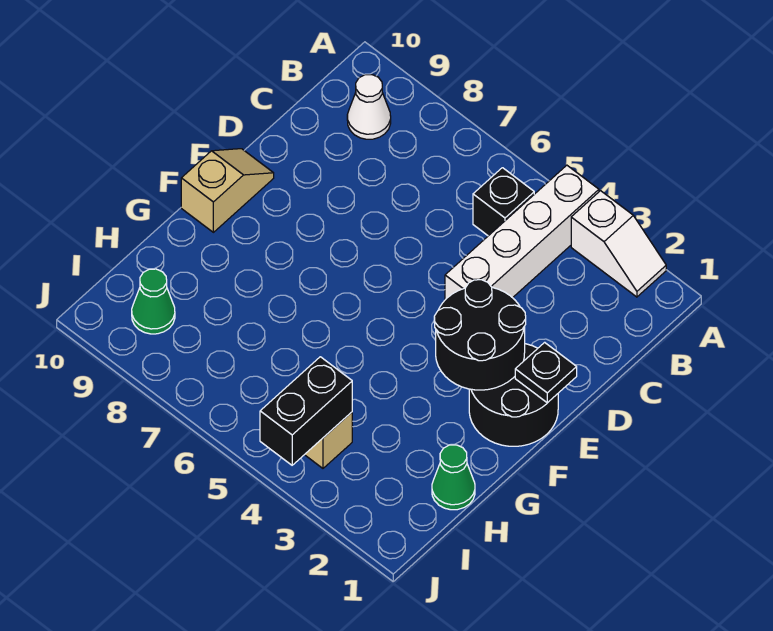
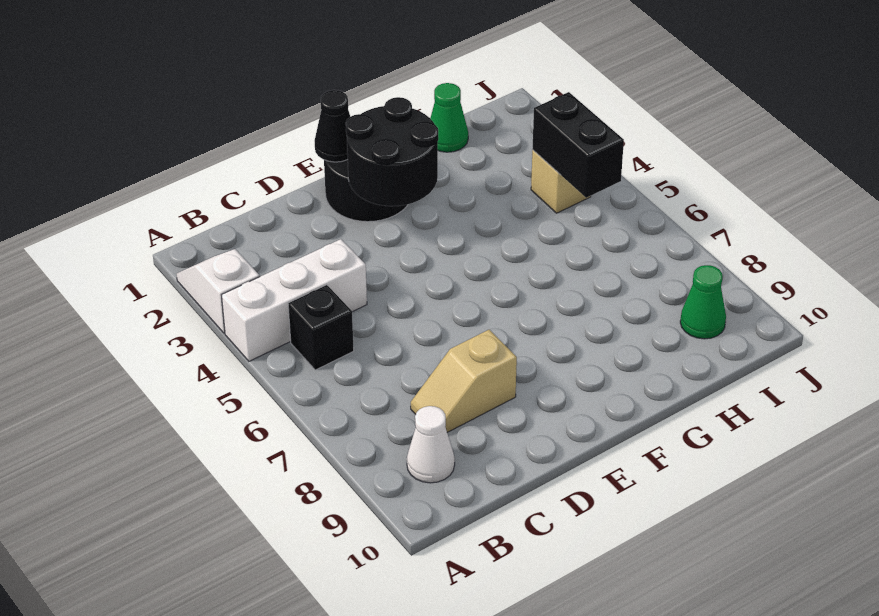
white 1x4 brick [445,165,599,300] -> white 1x3 brick [222,239,367,361]
black 1x1 plate [515,342,577,403] -> black 1x1 cone [315,90,350,162]
tan 1x2 slope [181,149,274,232] -> tan 1x2 slope moved to [411,330,517,432]
black 1x2 brick [260,357,352,465] -> black 1x2 brick turned to [533,92,624,198]

